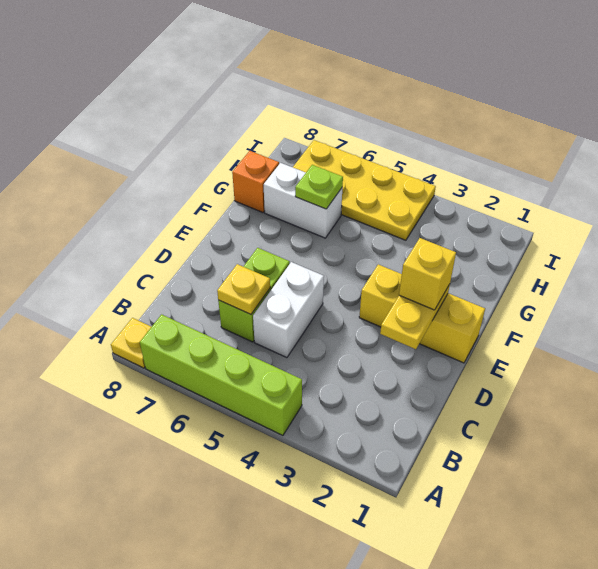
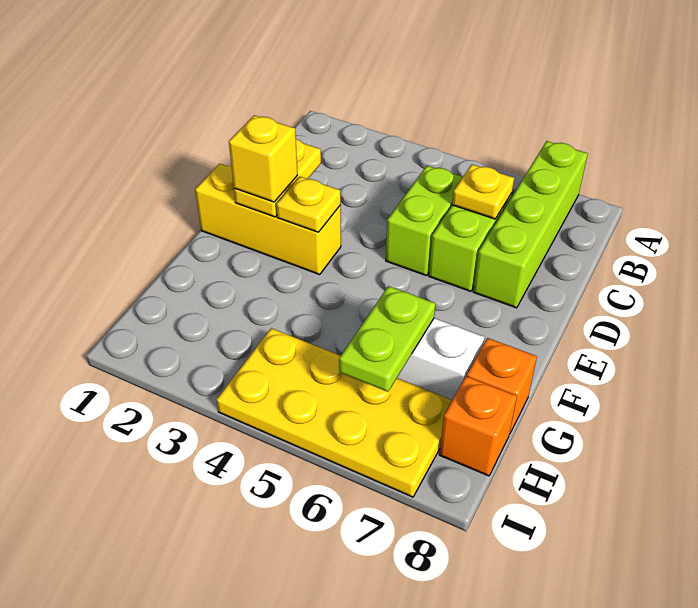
lime 1x4 brick [140,314,302,435] -> lime 1x4 brick turned to [473,141,588,308]
yellow 1x1 plate [111,318,151,368] -> yellow 1x1 plate moved to [276,177,341,232]
white 1x2 brick [253,262,324,358] -> lime 1x2 brick [386,166,463,276]
lime 1x1 plate [295,165,343,209] -> lime 1x2 plate [339,286,436,392]
none -> orange 1x1 brick [439,376,517,476]

